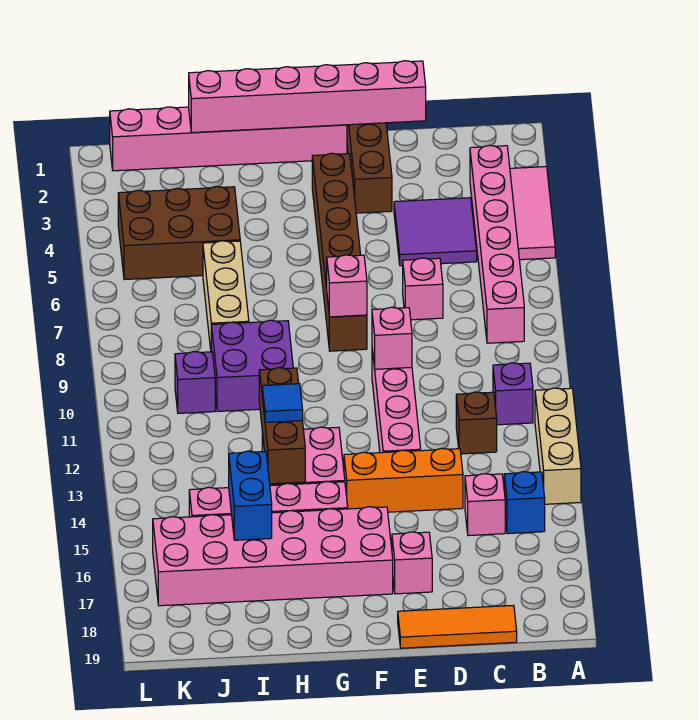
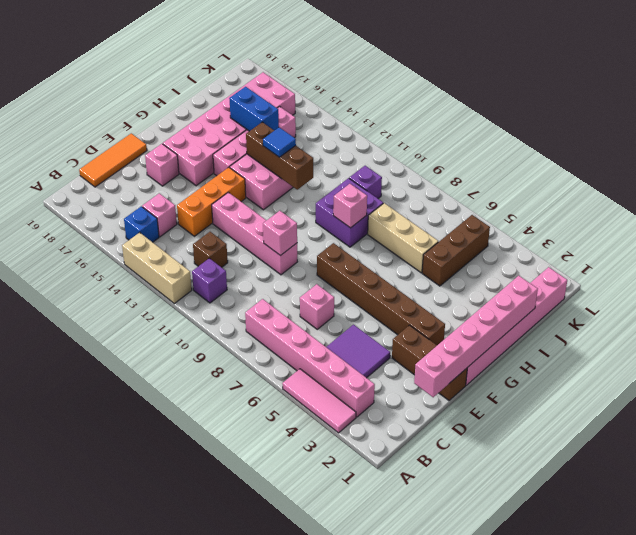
pink 1x1 brick [327,255,367,317] -> pink 1x1 brick moved to [333,184,367,228]
brown 2x3 brick [118,186,240,280] -> brown 1x3 brick [422,215,490,286]

